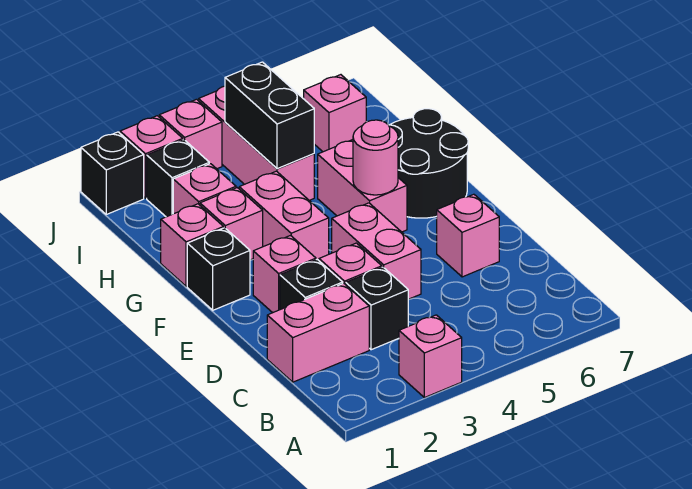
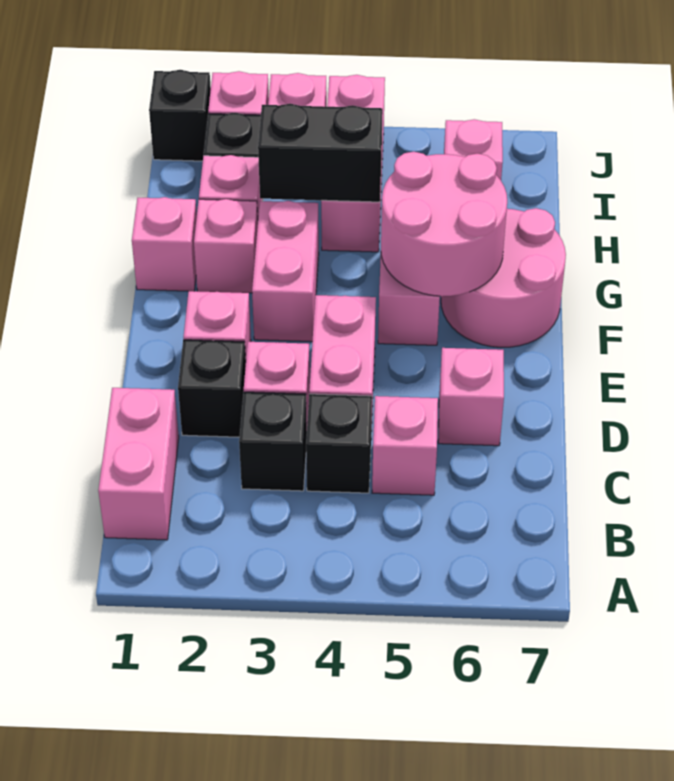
pink 1x1 brick [399,315,462,398] -> pink 1x1 brick moved to [372,396,438,495]
pink 1x2 brick [267,283,369,382] -> pink 1x2 brick turned to [98,388,179,540]
black 1x1 brick [187,228,250,310] -> black 1x1 brick moved to [306,394,372,493]
pink 1x1 round brick [353,120,398,195] -> pink 2x2 round brick [381,152,507,296]
black 2x2 round brick [389,109,468,218] -> pink 2x2 round brick [441,208,566,347]
black 1x2 brick [225,62,314,169] -> black 1x2 brick turned to [258,104,383,202]

